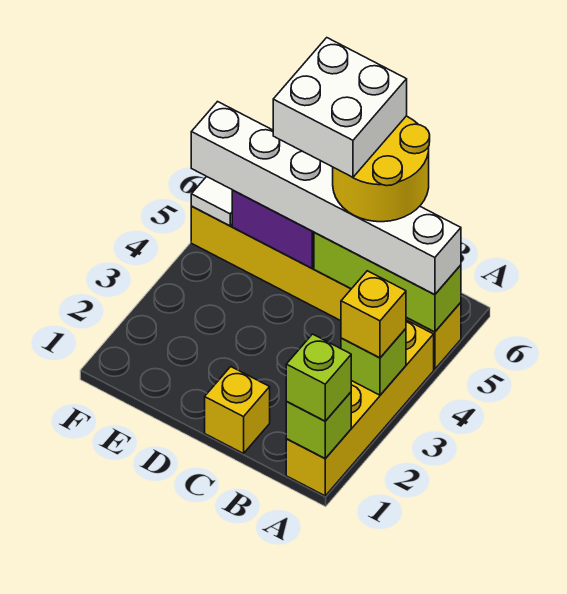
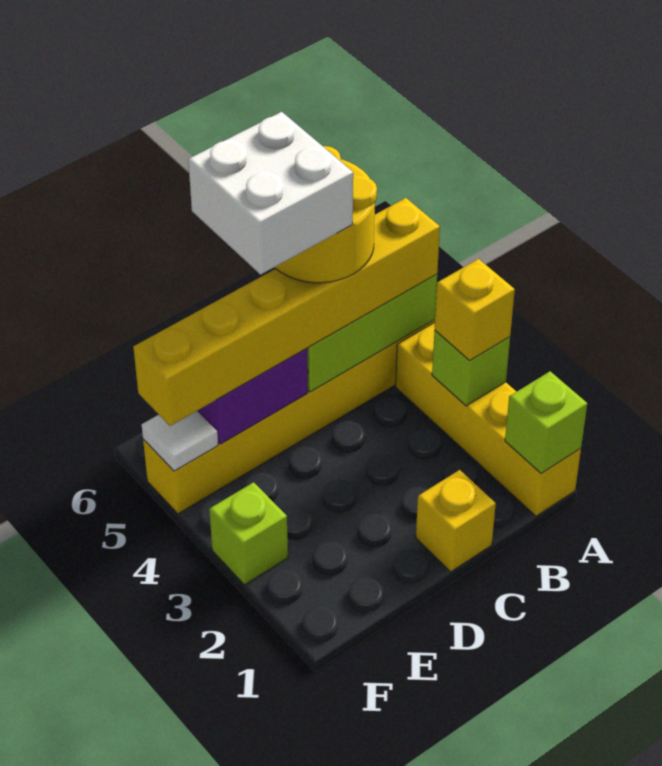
lime 1x1 brick [286,334,351,421] -> lime 1x1 brick moved to [209,482,288,585]
white 1x6 brick [191,102,461,295] -> yellow 1x6 brick [133,198,440,426]

